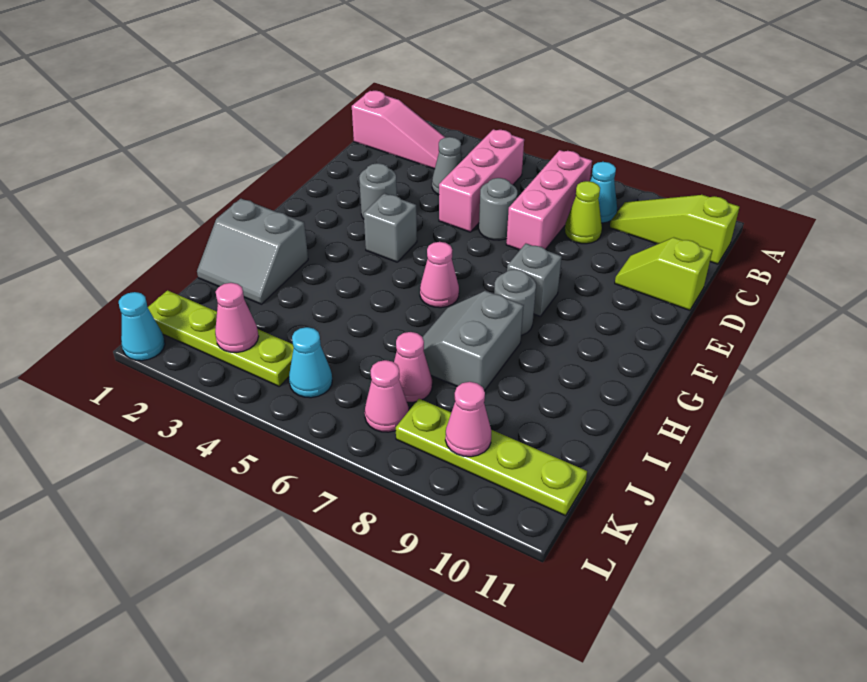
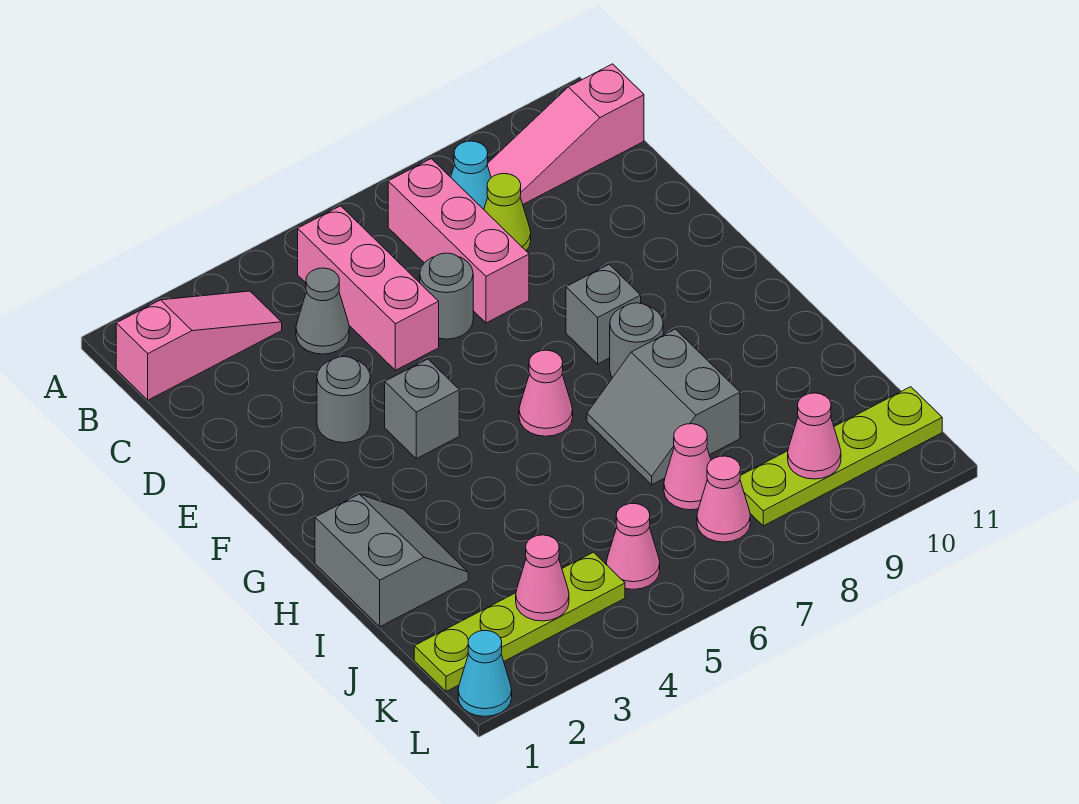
lime 1x3 slope [610,195,740,264] -> pink 1x3 slope [487,64,644,204]
lime 1x2 slope [615,238,712,310] -> none
grey 2x2 slope [197,199,308,304] -> grey 2x2 slope turned to [315,494,468,627]
cyan 1x1 cone [289,327,332,398] -> pink 1x1 cone [606,503,660,589]

